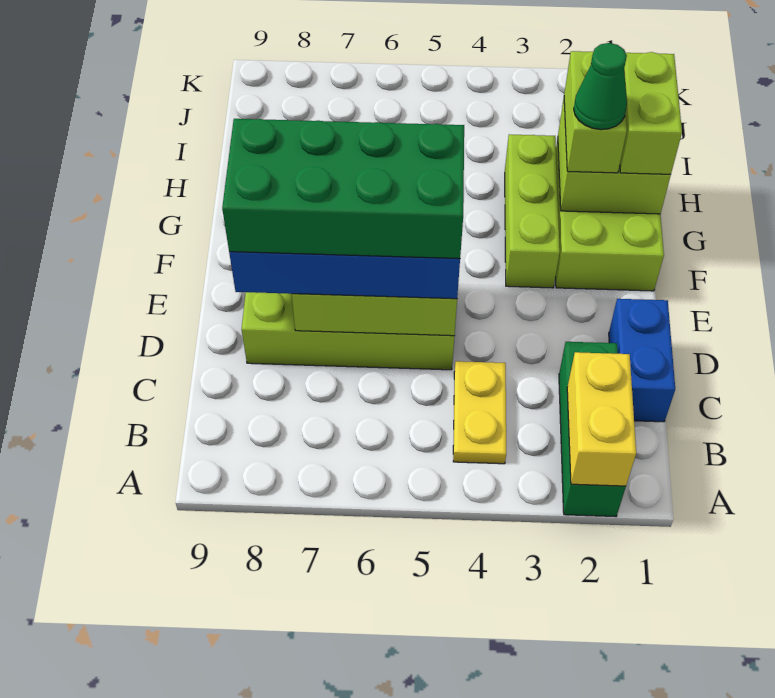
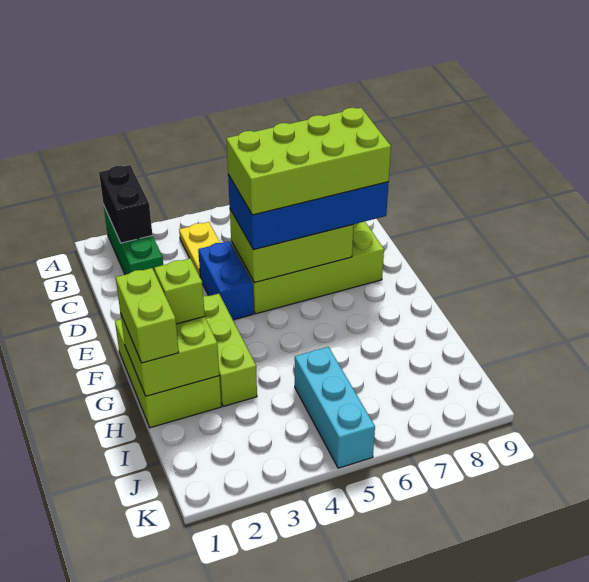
yellow 1x2 brick [567,352,636,486] -> black 1x2 brick [99,165,152,243]
blue 1x2 brick [609,299,675,422] -> blue 1x2 brick moved to [198,241,254,320]
green 2x4 brick [222,119,464,259] -> lime 2x4 brick [226,108,391,215]
lime 1x2 brick [564,51,627,173] -> lime 1x1 brick [154,259,205,324]
green 1x1 cone [574,43,627,130] -> none
none -> cyan 1x3 brick [295,347,375,468]

